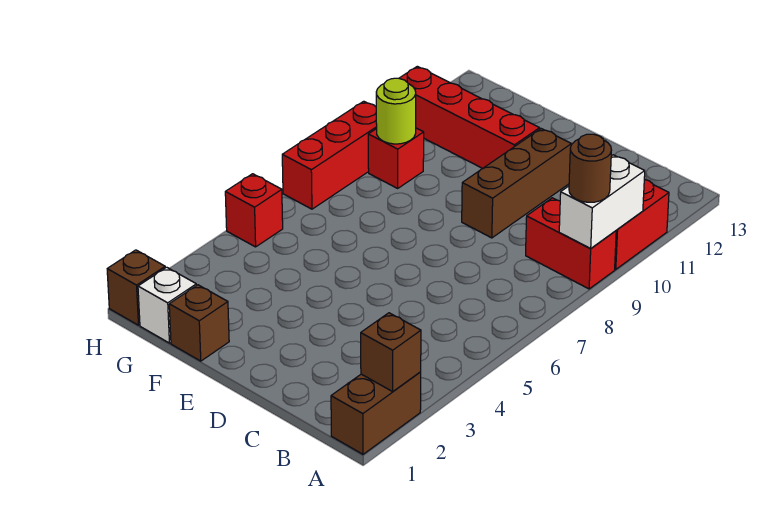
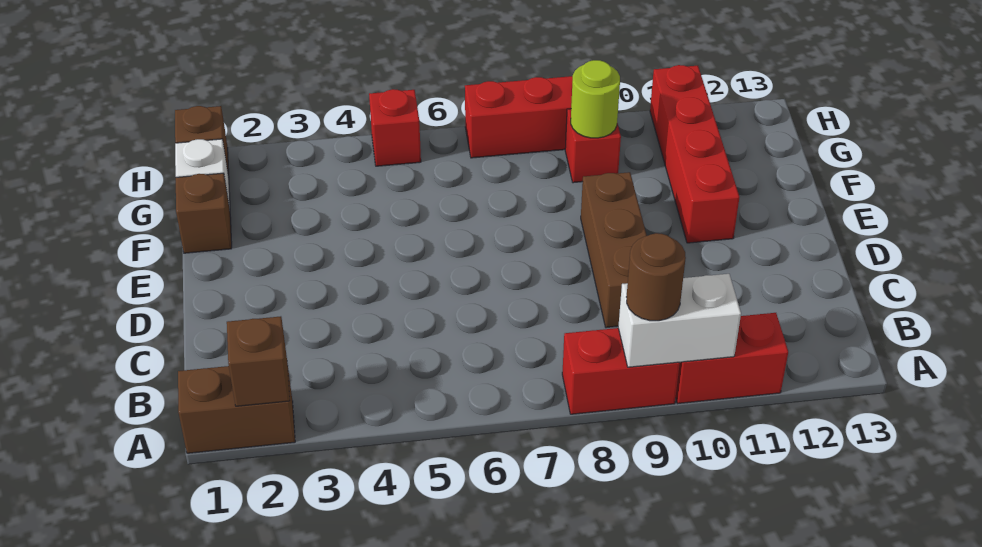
red 1x2 brick [526,198,616,289] -> red 1x2 brick turned to [562,328,680,414]
brown 1x3 brick [462,129,571,238] -> brown 1x3 brick turned to [581,172,647,328]

